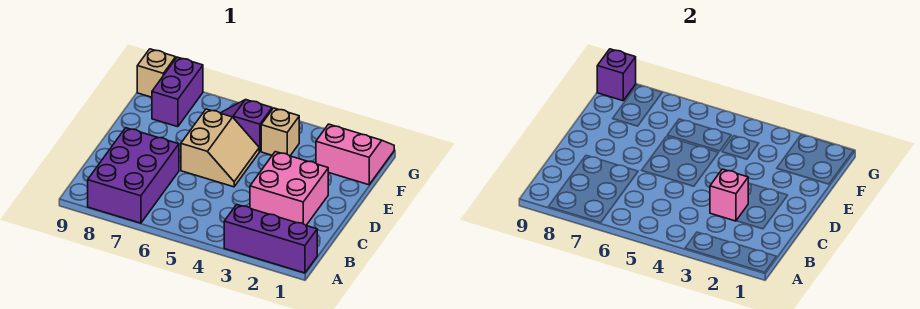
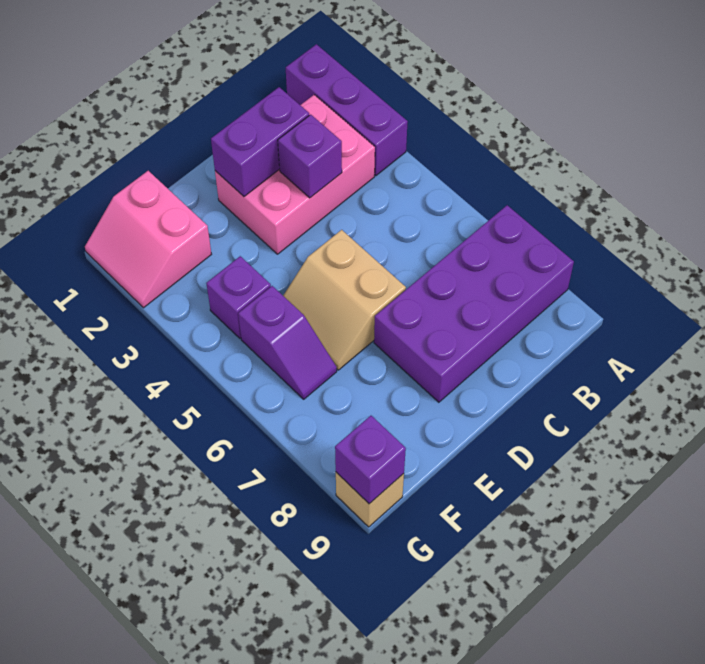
purple 2x3 brick [88,128,179,223] -> purple 2x4 brick [374,205,574,402]
pink 2x2 brick [250,152,328,225] -> pink 2x3 brick [215,95,375,254]
pink 1x1 brick [710,169,748,221] -> purple 1x1 brick [278,115,342,198]
tan 2x2 slope [181,109,259,187] -> tan 2x2 slope turned to [283,230,406,370]
tan 1x1 brick [261,108,299,156] -> purple 1x1 brick [206,256,271,338]
purple 1x2 brick [152,57,203,127] -> purple 1x2 brick moved to [211,87,309,196]

